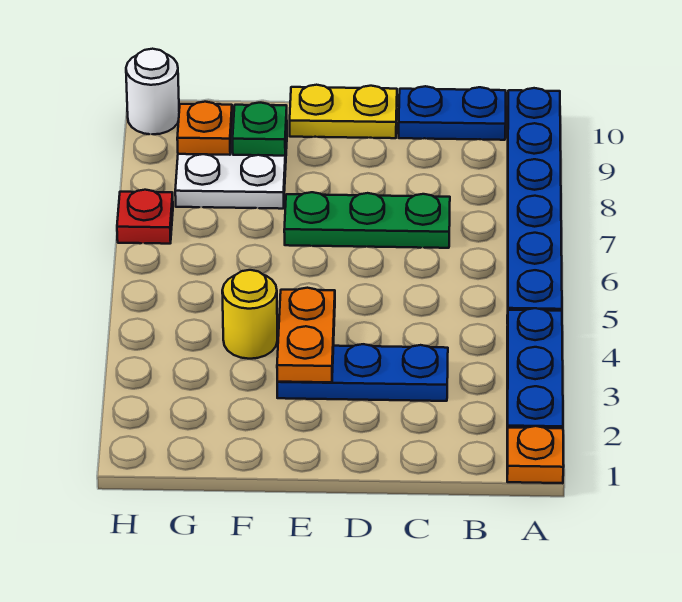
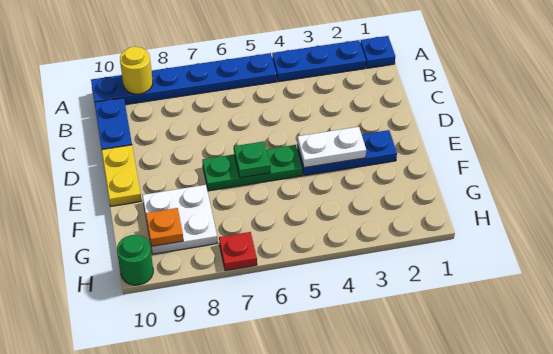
orange 1x1 plate [507,426,564,483] -> blue 1x1 plate [360,36,395,68]
blue 1x3 plate [277,344,448,401] -> blue 1x3 plate turned to [297,130,397,176]
green 1x3 plate [284,192,450,248] -> green 1x3 plate turned to [202,145,302,191]
orange 1x2 plate [277,288,335,382] -> white 1x2 plate [297,127,366,168]
yellow 1x1 round brick [222,270,277,359] -> yellow 1x1 round brick moved to [120,47,153,94]
green 1x1 plate [233,103,287,156] -> green 1x1 plate moved to [234,141,270,178]
white 1x1 round brick [126,49,179,134] -> green 1x1 round brick [117,235,153,285]

